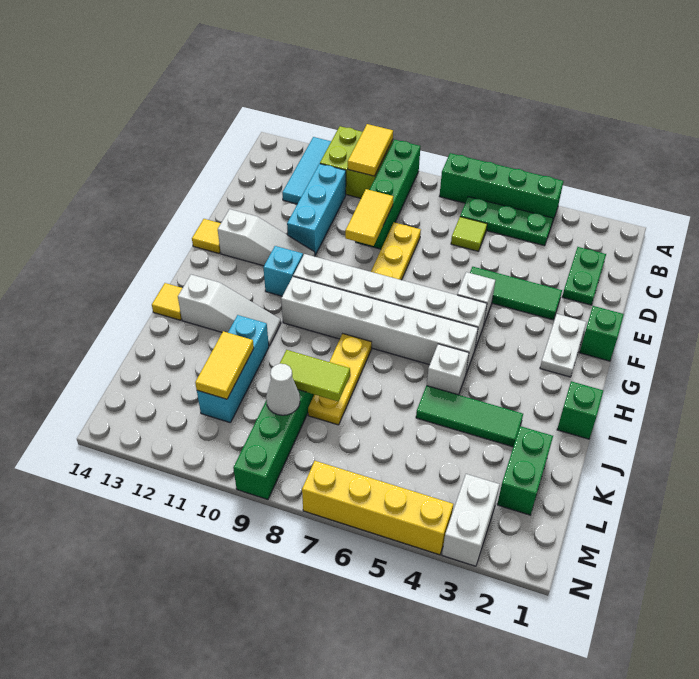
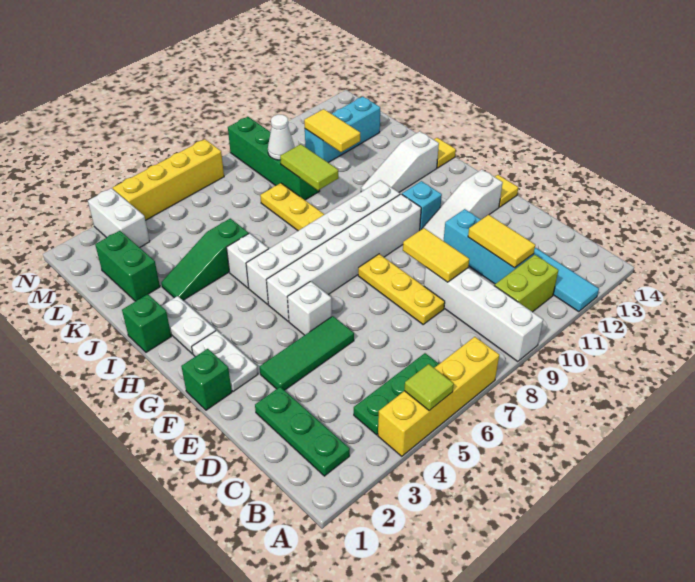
green 1x4 brick [440,153,563,223] -> yellow 1x4 brick [378,337,499,456]
green 1x4 brick [356,140,420,249] -> white 1x4 brick [424,267,543,362]
lime 2x2 brick [320,126,393,198] -> lime 1x2 brick [494,255,559,312]
yellow 1x2 tile [348,124,393,176] -> yellow 1x2 tile moved to [468,215,535,268]
green 1x2 plate [562,247,606,305] -> green 1x3 plate [255,387,350,476]
lime 1x1 tile [451,217,487,251] -> lime 1x1 tile moved to [404,364,454,411]
none -> white 1x2 plate [162,296,216,354]
green 1x3 tile [416,386,523,447] -> green 1x3 slope [161,218,249,300]
cyan 1x3 brick [197,315,269,423] -> cyan 1x3 brick turned to [305,97,380,163]
lime 1x2 tile [280,350,350,402] -> lime 1x2 tile turned to [280,144,339,190]

